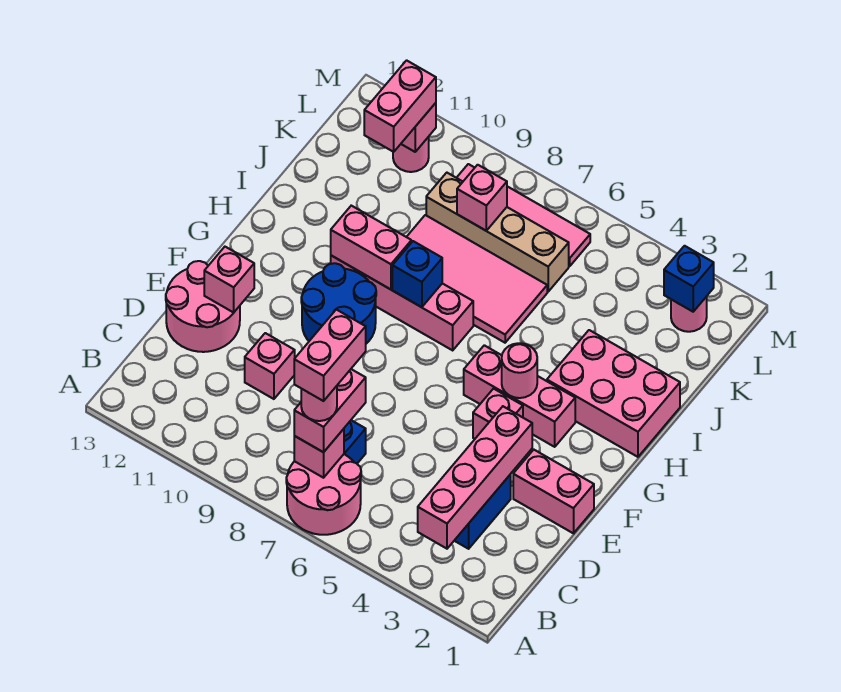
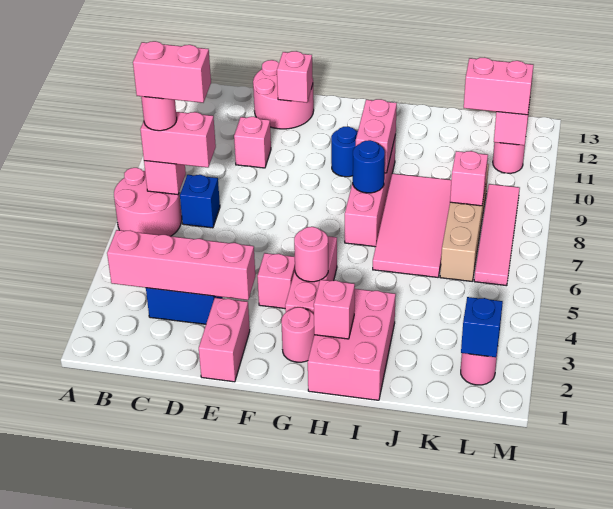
blue 2x2 round brick [301,263,376,344] -> blue 1x1 round brick [331,127,358,177]
none -> pink 1x1 round brick [281,307,314,362]
none -> pink 1x1 brick [314,280,355,339]
blue 1x1 brick [392,241,442,307] -> blue 1x1 round brick [353,140,385,193]

